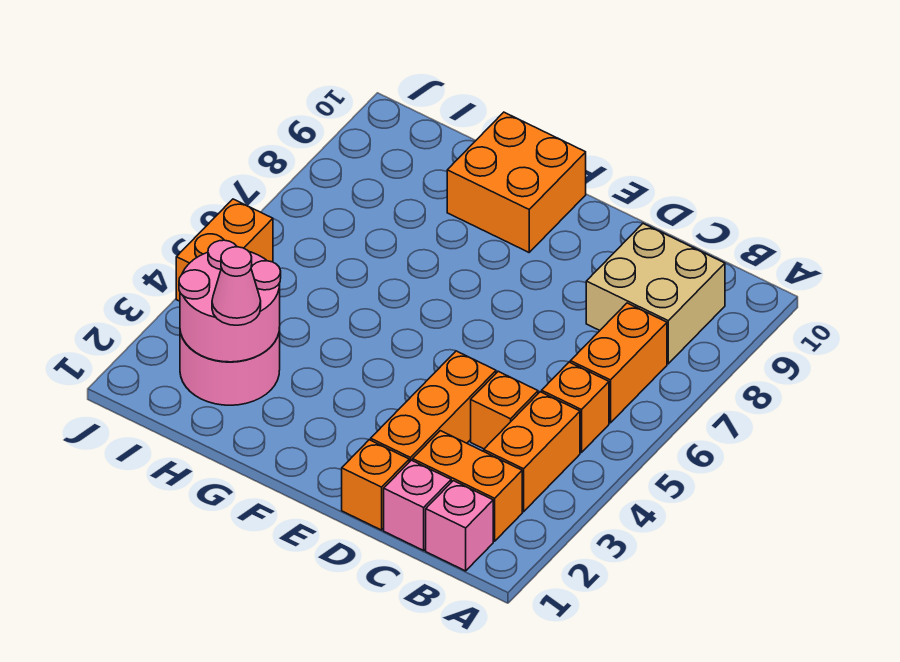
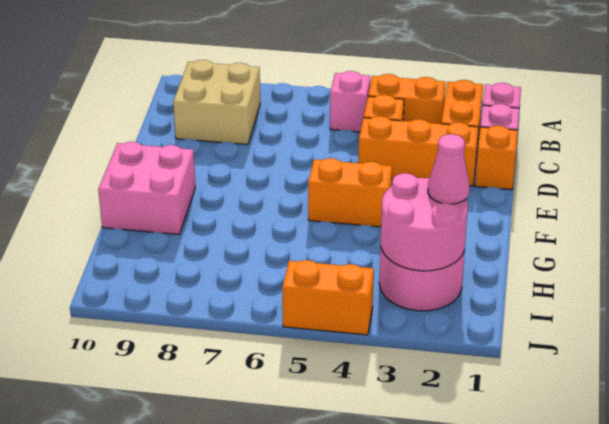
orange 1x1 brick [542,362,609,453] -> pink 1x1 brick [330,71,370,132]
orange 1x2 brick [570,303,667,423] -> orange 1x2 brick moved to [308,158,392,227]
orange 2x2 brick [447,112,586,252] -> pink 2x2 brick [98,142,195,234]

